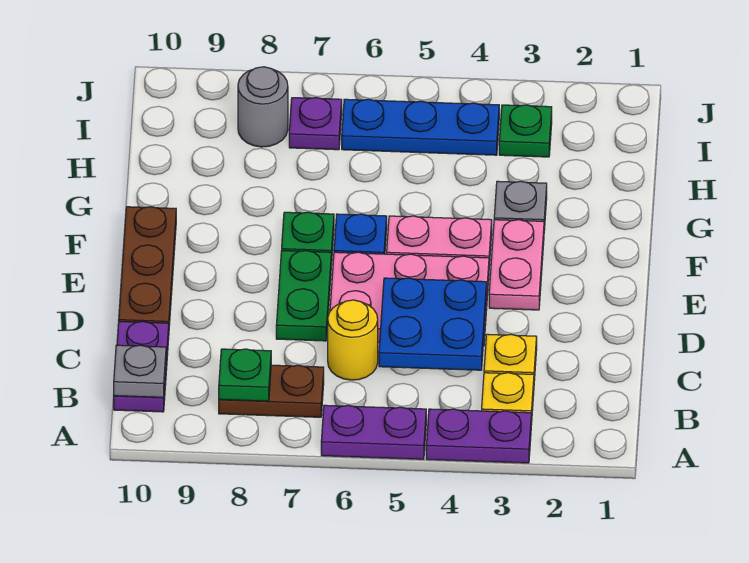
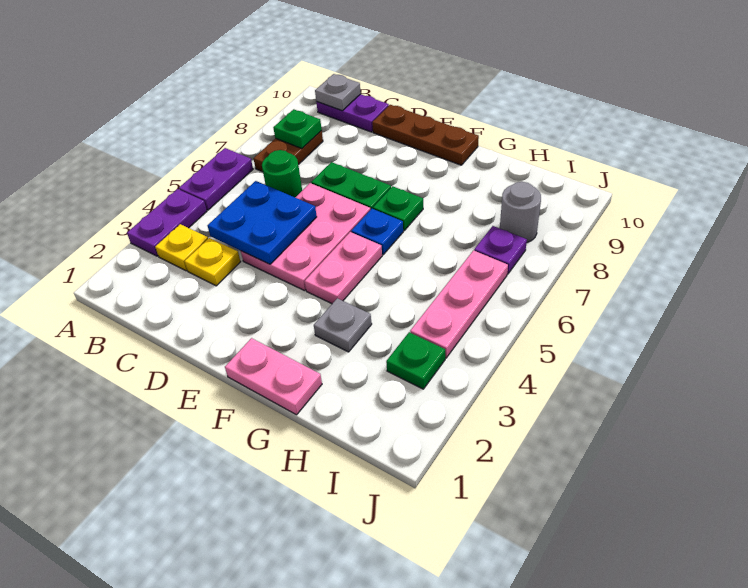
yellow 1x1 round brick [328,300,378,380] -> green 1x1 round brick [262,150,302,197]
pink 1x2 plate [489,220,544,310] -> pink 1x2 plate moved to [225,338,322,415]
blue 1x3 plate [342,99,499,155] -> pink 1x3 plate [410,251,508,358]

